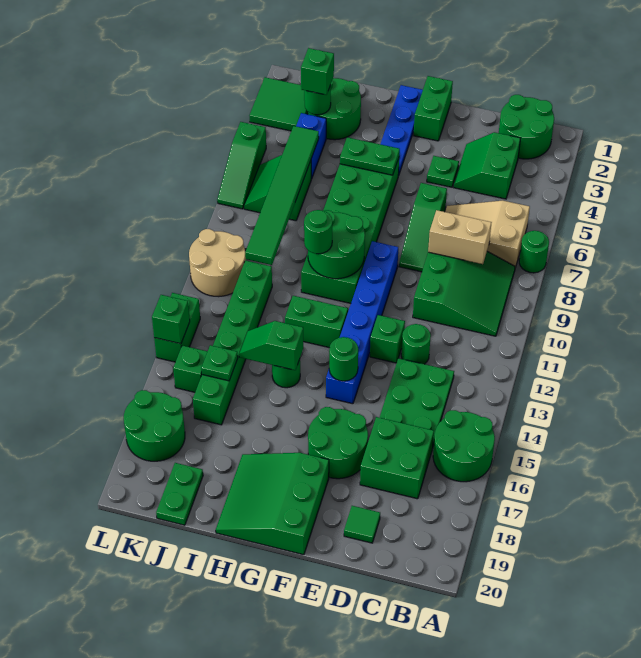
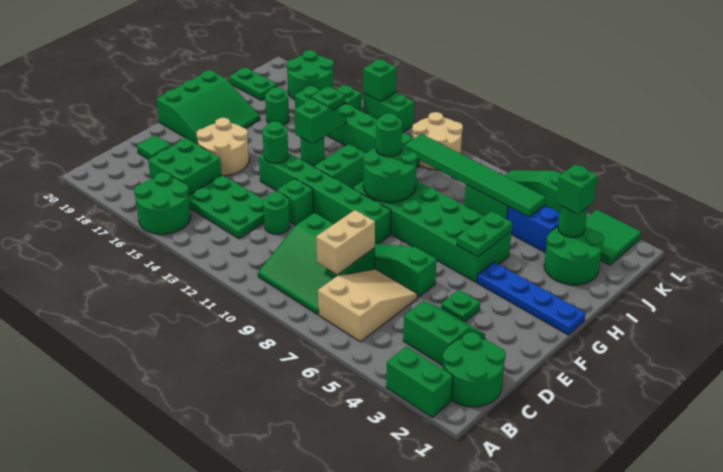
green 1x1 round brick [519,231,549,273] -> green 1x1 round brick moved to [265,87,289,125]
green 2x2 round brick [308,407,368,479] -> tan 2x2 round brick [196,118,249,176]
green 1x2 brick [414,76,453,141] -> green 1x2 brick moved to [386,346,453,417]
blue 1x6 brick [326,241,398,404] -> green 1x6 brick [259,153,391,244]
green 3x3 slope [216,453,329,555] -> green 3x3 slope turned to [157,70,260,145]

